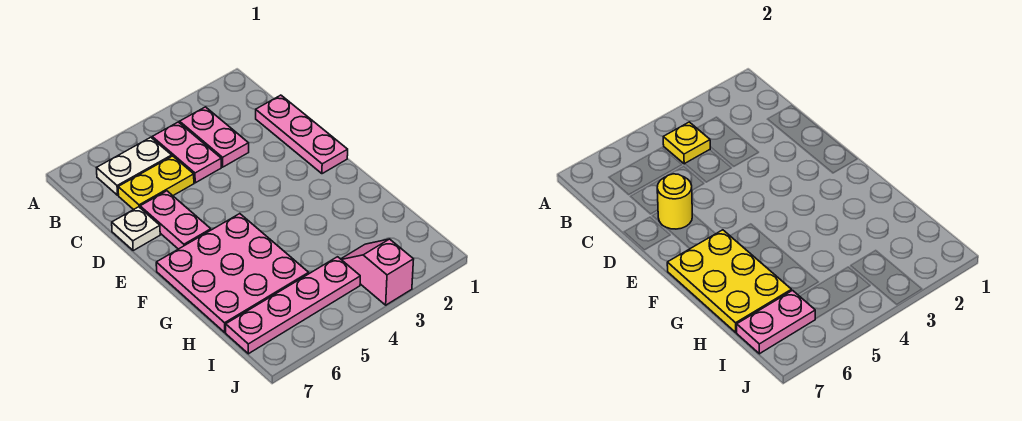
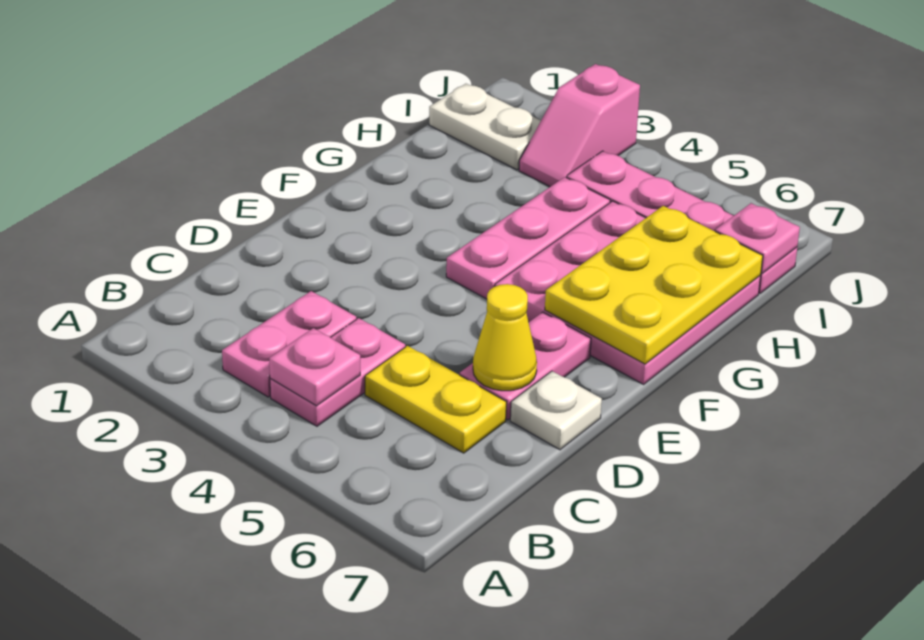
yellow 1x1 plate [663,122,710,164] -> pink 1x1 plate [269,328,360,406]
white 1x2 plate [97,137,172,195] -> white 1x2 plate moved to [429,84,541,170]
pink 1x3 plate [256,95,348,174] -> pink 1x3 plate moved to [446,177,610,299]
yellow 1x1 round brick [657,174,692,229] -> yellow 1x1 cone [473,284,537,391]
pink 1x2 plate [737,290,815,354] -> pink 1x1 plate [715,203,800,273]

